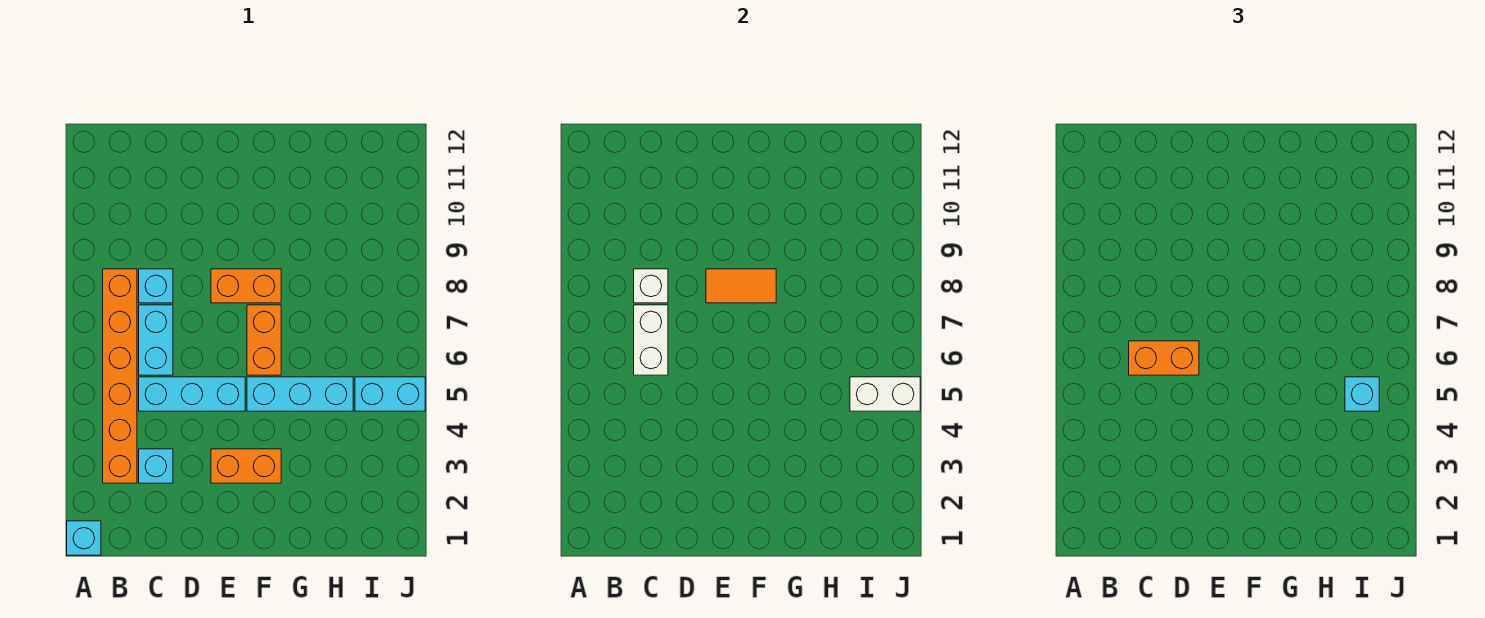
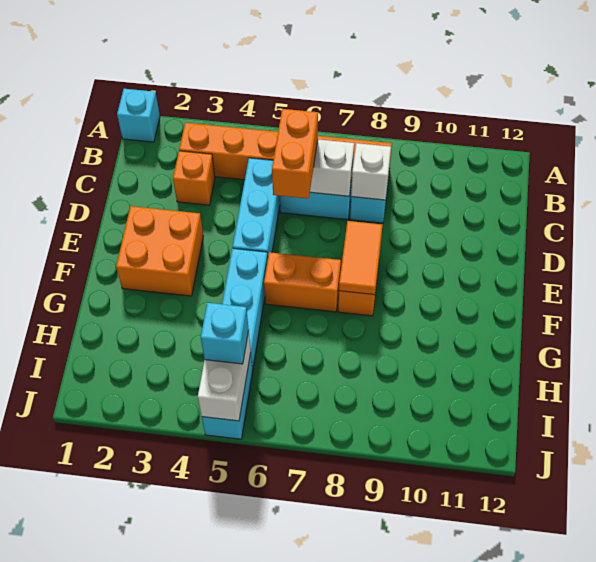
cyan 1x1 brick [139,449,173,483] -> orange 1x1 brick [173,151,215,205]
orange 1x2 brick [211,449,281,483] -> orange 2x2 brick [116,206,203,296]

